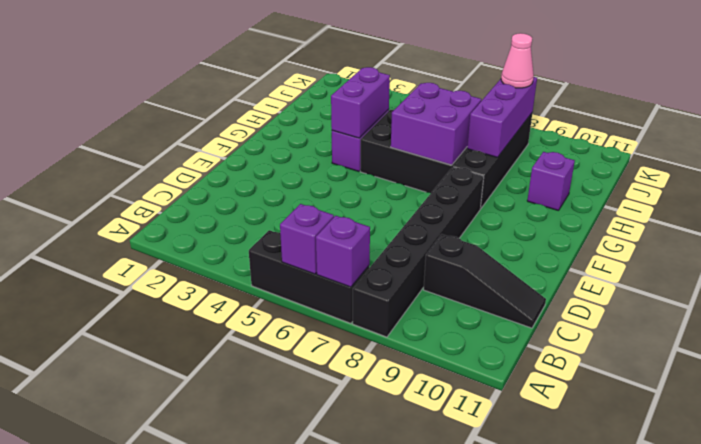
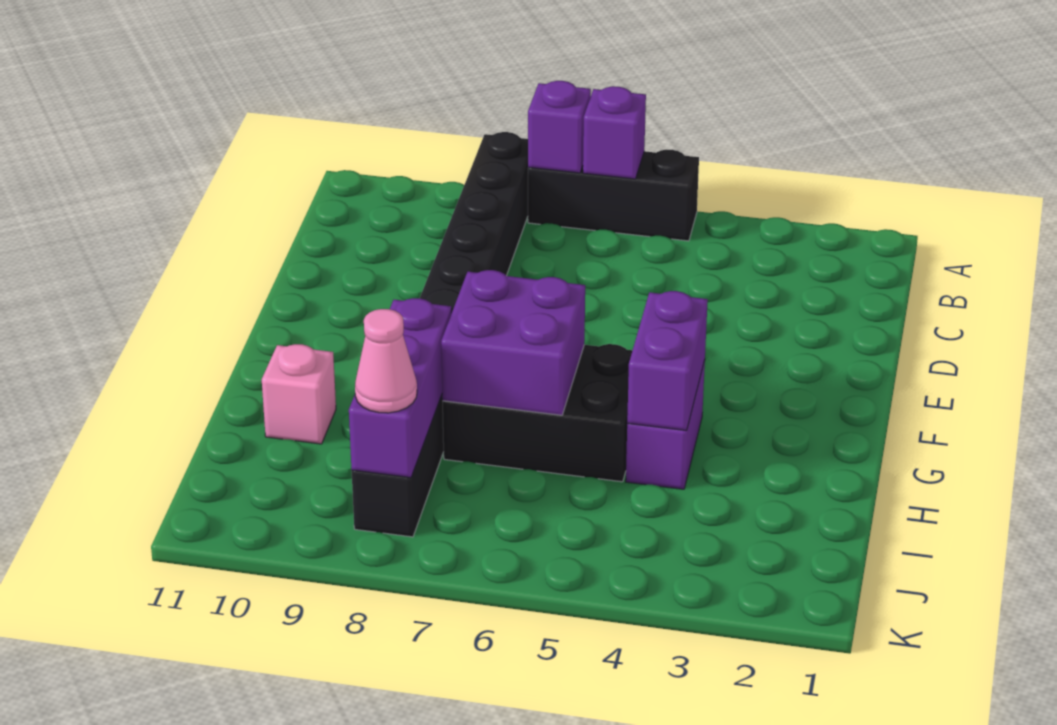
black 1x3 slope [424,234,546,328] -> none
purple 1x1 brick [527,152,575,211] -> pink 1x1 brick [262,344,336,444]

